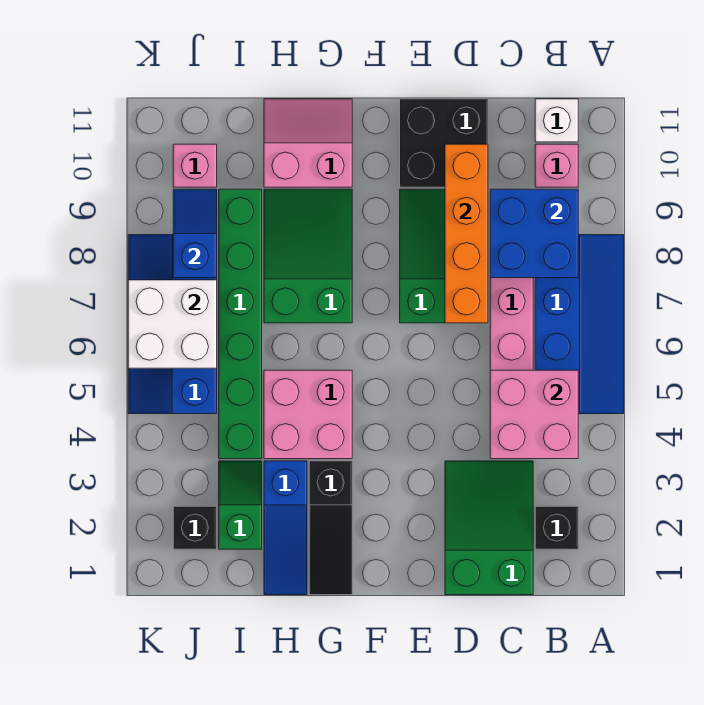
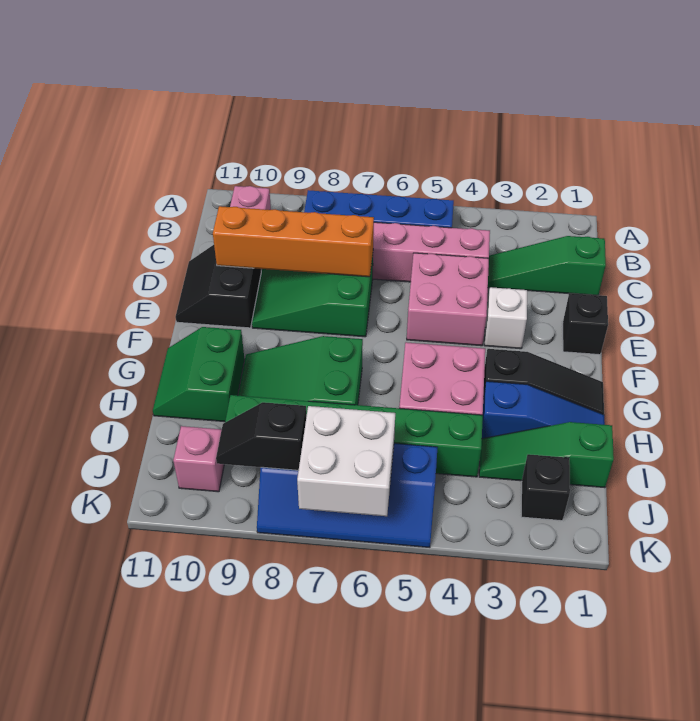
black 1x1 brick [535,506,578,549] -> black 1x1 brick moved to [563,293,608,355]
pink 2x2 brick [490,370,578,459] -> pink 2x2 brick moved to [407,253,489,346]
blue 2x2 brick [490,189,578,278] -> none
white 1x1 brick [535,99,578,142] -> white 1x1 brick moved to [484,287,527,349]
green 2x3 slope [445,461,533,595] -> green 1x3 slope [488,236,606,295]
black 2x2 brick [400,99,488,187] -> black 2x2 slope [175,245,261,328]
pink 2x2 slope [264,99,352,187] -> green 2x2 slope [153,327,245,422]
green 1x2 slope [219,461,262,549] -> green 1x3 slope [479,422,614,488]
blue 1x2 slope [173,189,217,278] -> black 1x2 slope [216,402,306,470]

